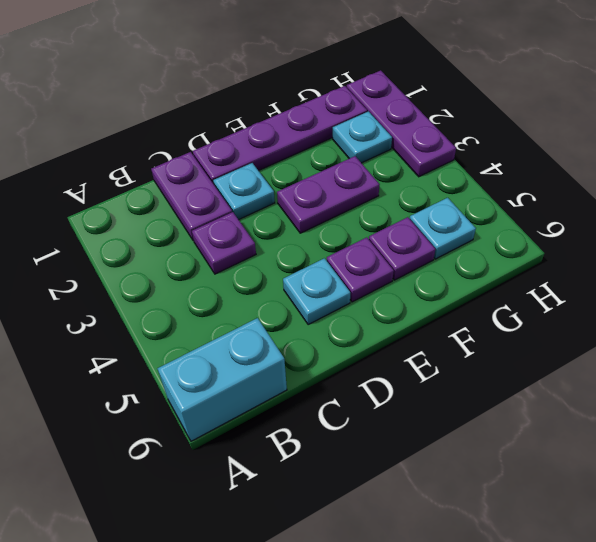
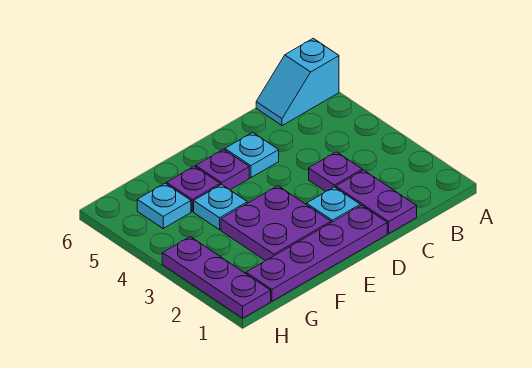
cyan 1x2 brick [157,318,287,441] -> cyan 1x2 slope [256,38,339,126]
purple 1x2 plate [277,156,380,233] -> purple 2x2 plate [221,186,331,260]
cyan 1x1 plate [333,111,392,163] -> cyan 1x1 plate moved to [194,184,247,230]

